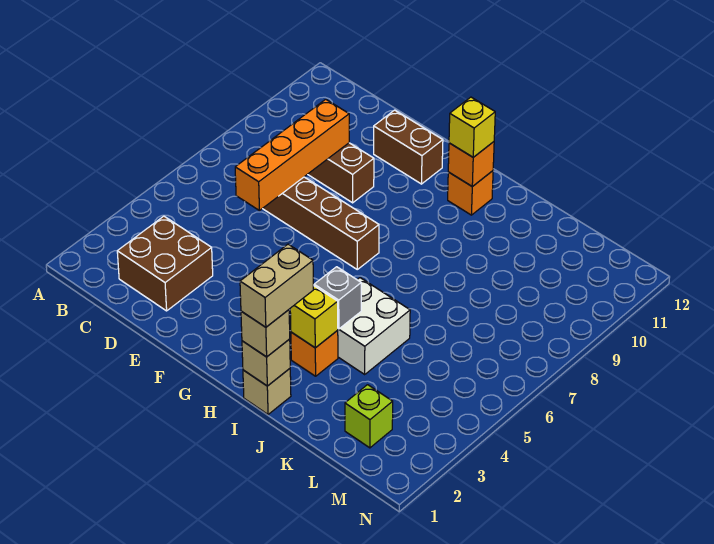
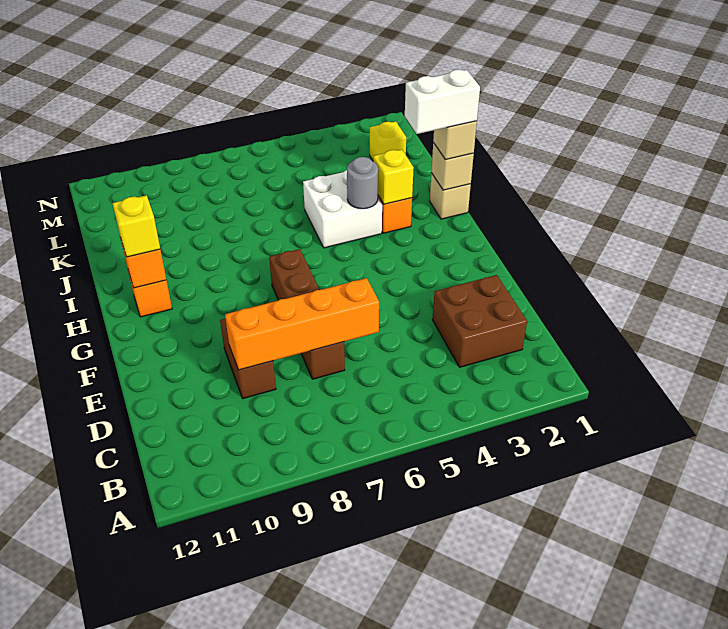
brown 1x2 brick [374,110,443,184] -> none
tan 1x2 brick [240,244,313,327] -> white 1x2 brick [405,70,480,134]
grey 1x1 brick [314,267,361,329] -> grey 1x1 round brick [347,157,378,209]
lime 1x1 brick [345,385,393,448] -> yellow 1x1 brick [370,121,406,160]

